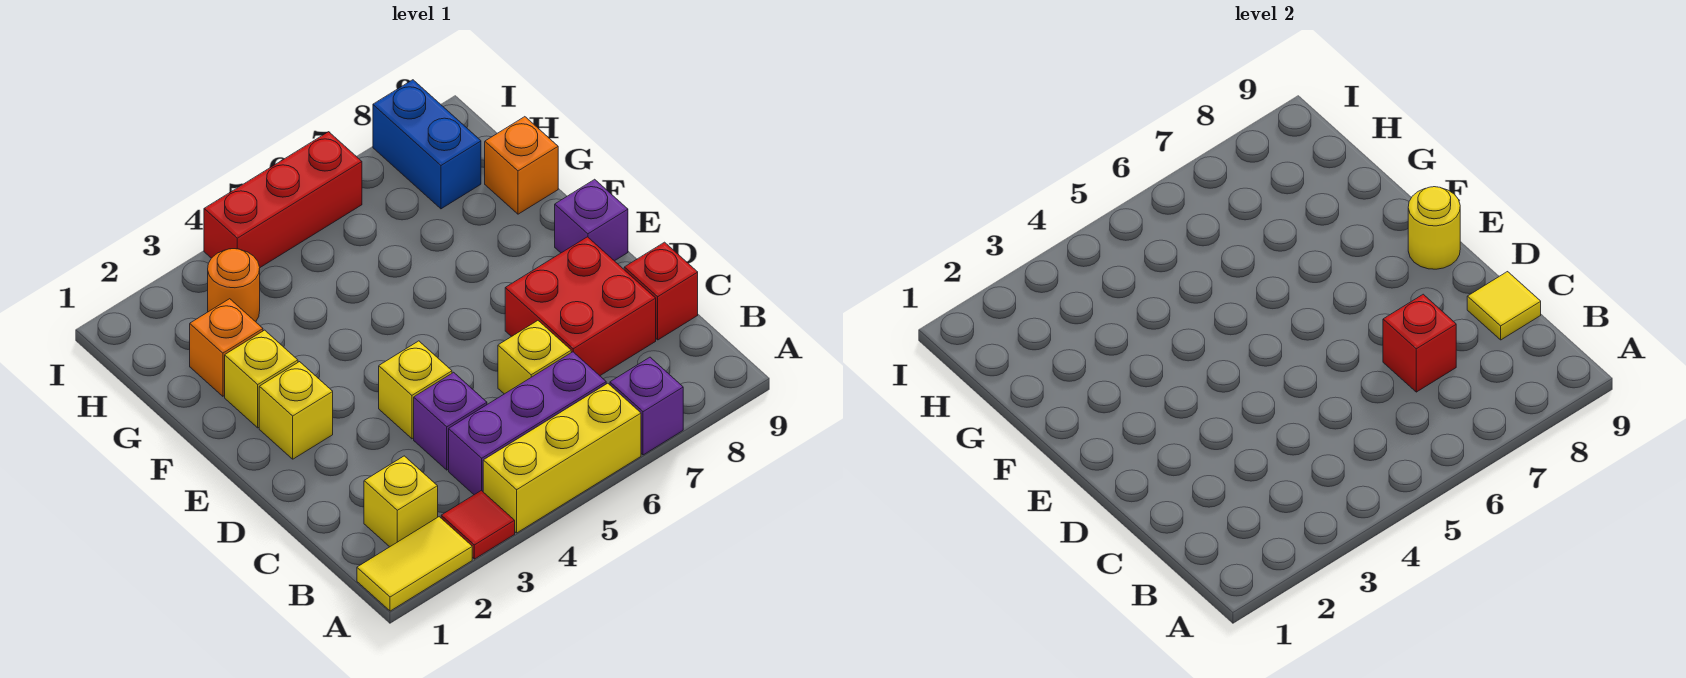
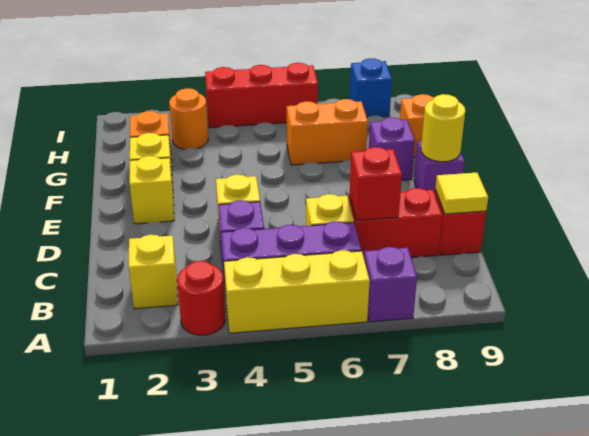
yellow 1x2 tile [357,517,472,611] -> none
red 1x1 tile [441,491,515,559] -> red 1x1 round brick [177,261,225,335]
red 2x2 brick [505,237,656,376] -> red 1x2 brick [349,188,443,258]
none -> purple 1x1 brick [369,117,415,180]
none -> orange 1x2 brick [287,99,368,165]
blue 1x2 brick [373,80,481,209] -> blue 1x1 brick [350,58,392,118]

